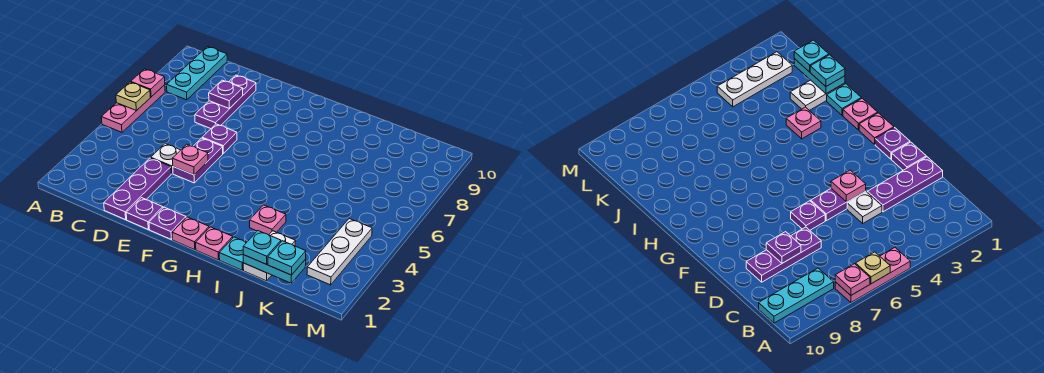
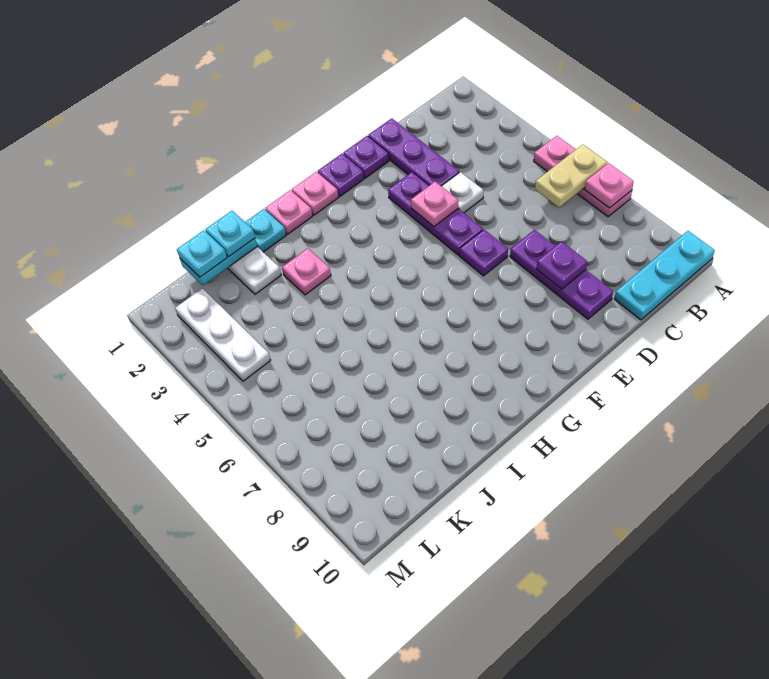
tan 1x1 plate [116,82,150,111] -> tan 1x2 plate [535,145,607,208]
cyan 1x3 plate [167,47,227,100] -> cyan 1x3 plate turned to [615,231,715,320]
purple 1x2 plate [173,138,223,183] -> purple 1x3 plate [388,172,483,255]

